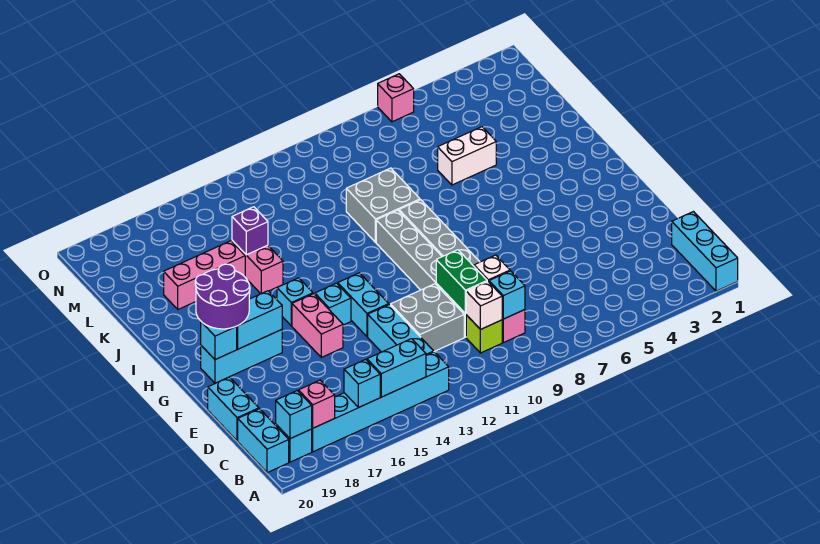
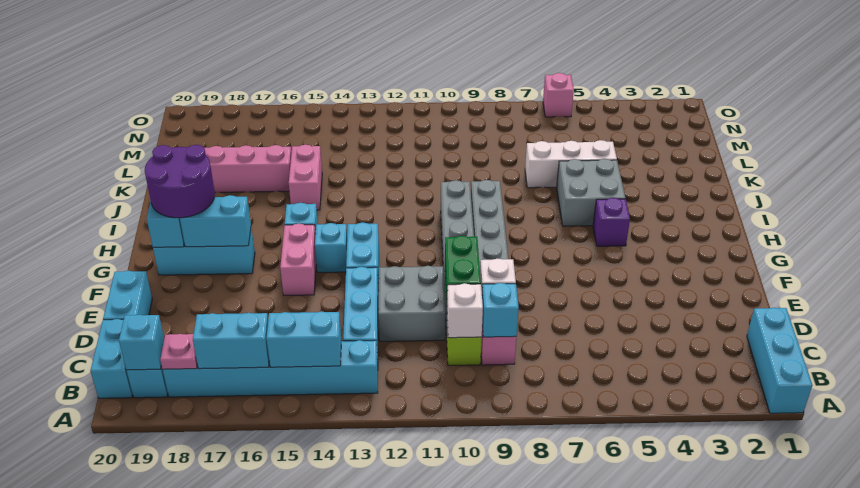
cyan 1x1 brick [344,359,380,408] -> cyan 1x2 brick [193,313,269,369]
pink 1x1 brick [298,380,335,428] -> pink 1x1 plate [160,334,197,369]
grey 2x2 brick [346,168,420,242] -> grey 2x2 brick moved to [557,159,625,226]
white 1x2 brick [438,127,496,185] -> white 1x3 brick [525,140,617,188]
purple 1x1 brick [232,207,268,255] -> purple 1x1 brick moved to [593,198,630,246]

